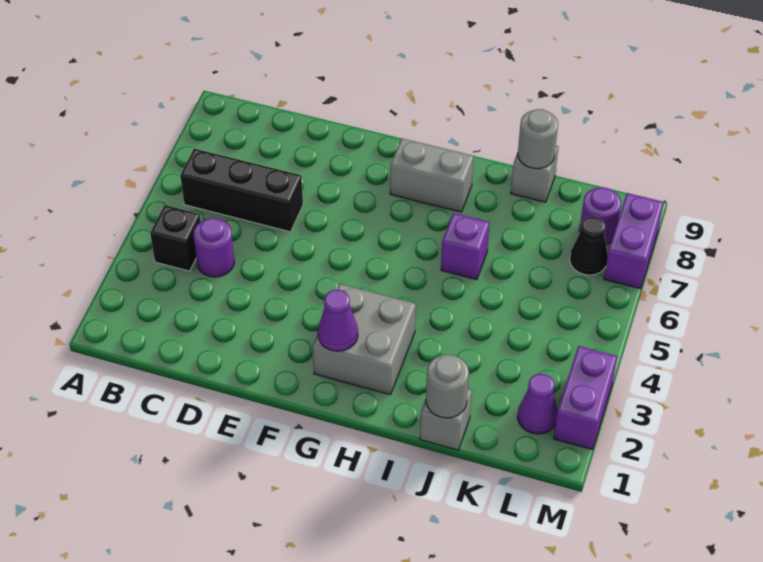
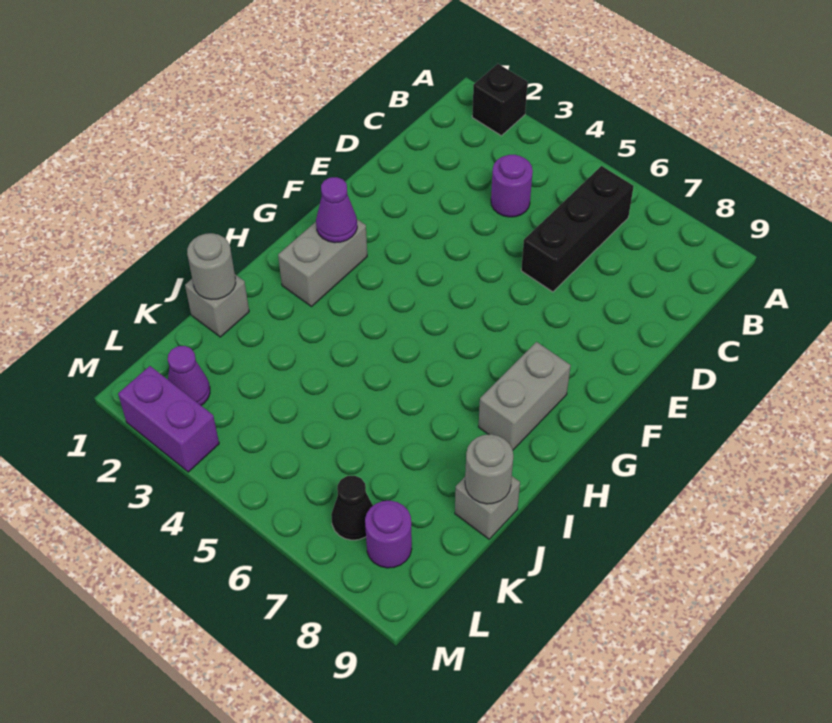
black 1x1 brick [150,205,201,271] -> black 1x1 brick moved to [472,64,528,136]
grey 2x2 brick [313,284,416,395] -> grey 1x2 brick [278,219,367,307]
purple 1x1 brick [441,213,490,280] -> none
purple 1x2 brick [604,193,664,289] -> none

